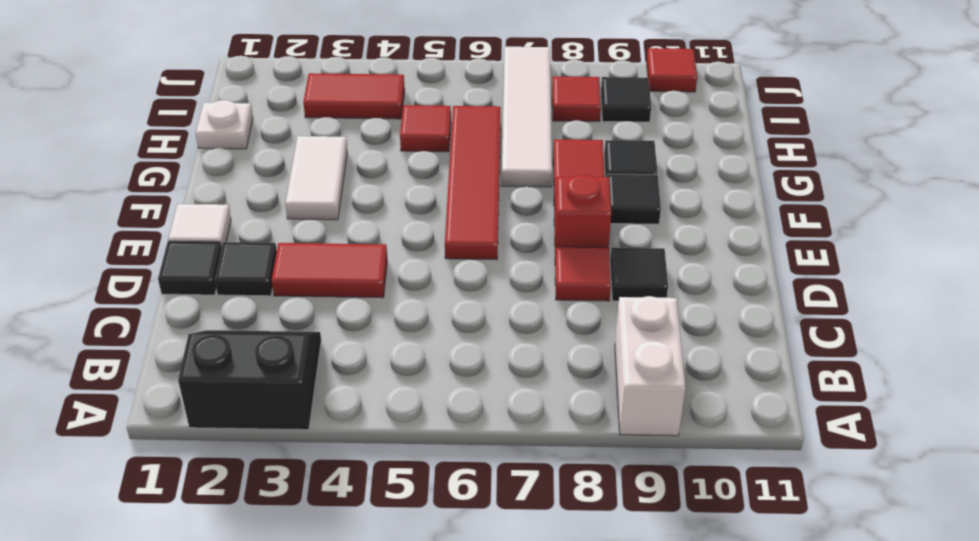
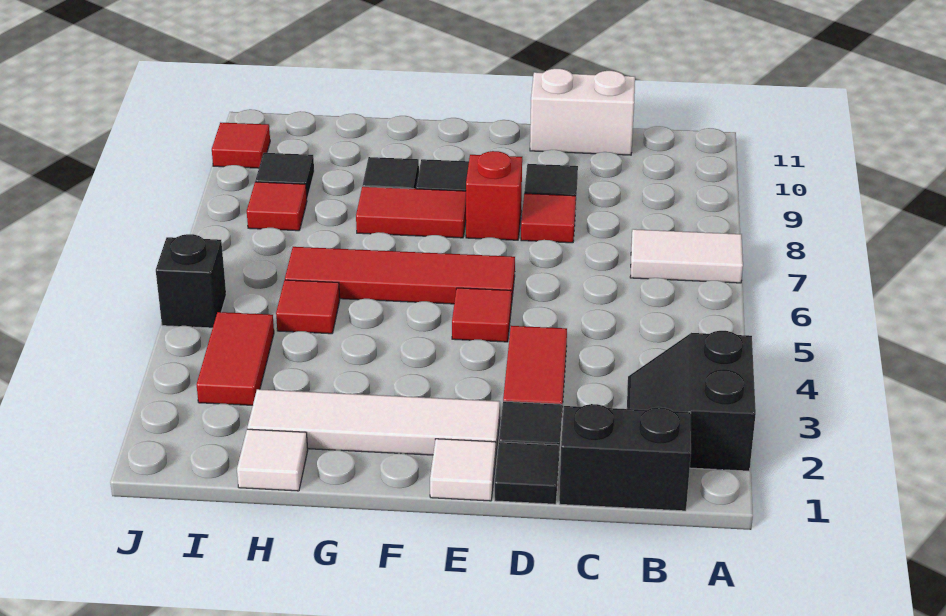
white 1x2 brick [615,296,686,436] -> white 1x2 brick moved to [530,69,635,155]
none -> black 1x2 brick [559,404,691,511]
none -> red 1x1 tile [452,288,512,342]
white 1x2 tile [285,136,347,220] -> white 1x2 tile moved to [630,229,743,283]
white 1x4 tile [502,47,552,187] -> white 1x4 tile moved to [247,389,500,455]
white 1x1 plate [196,100,253,149] -> white 1x1 tile [237,429,308,491]
none -> black 1x1 brick [156,234,226,328]

